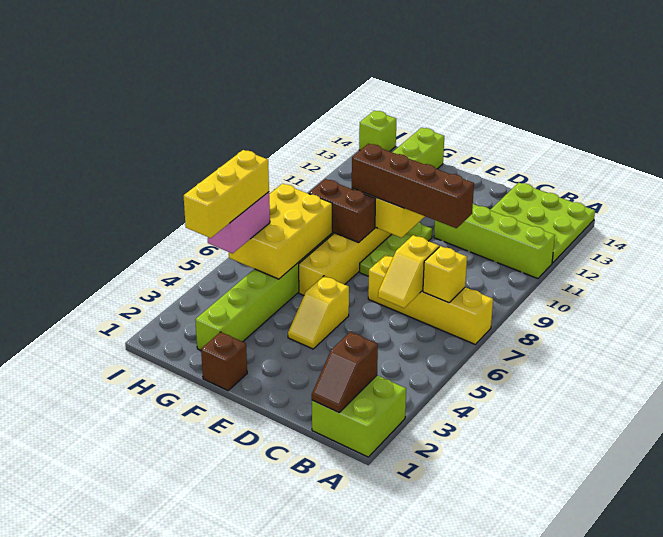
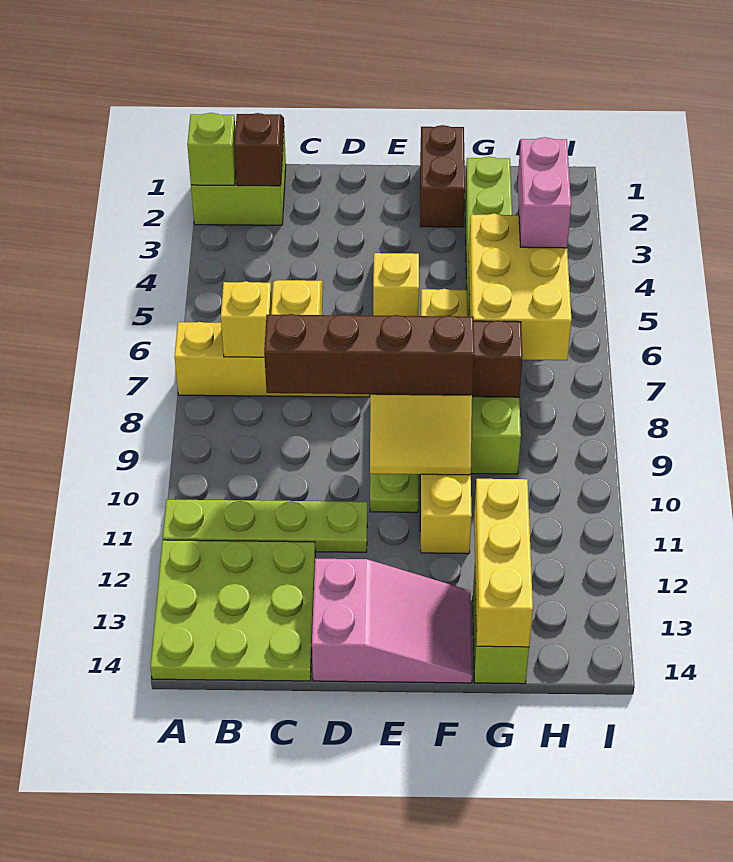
lime 1x4 brick [434,204,555,279] -> lime 1x4 plate [163,500,367,552]
none -> pink 2x3 slope [312,559,472,683]
brown 1x1 brick [201,332,247,391] -> brown 1x2 brick [420,125,465,227]
yellow 1x3 brick [184,150,269,238] -> yellow 1x3 brick moved to [474,479,533,647]
lime 1x1 brick [359,111,396,151] -> lime 1x1 brick moved to [187,113,236,185]

